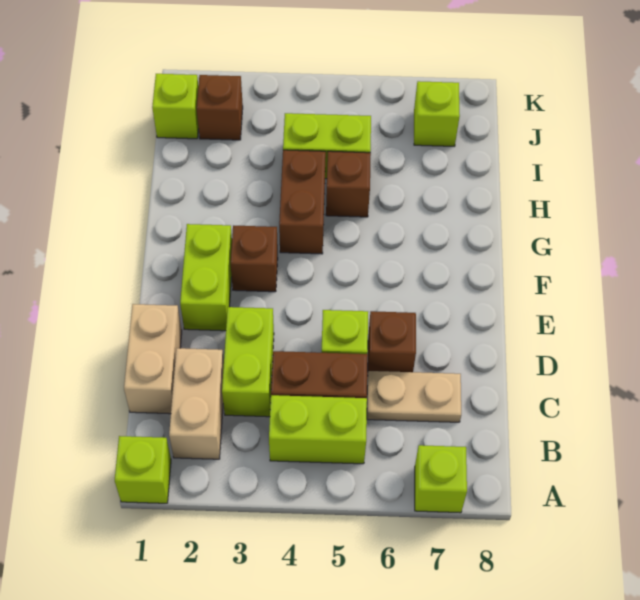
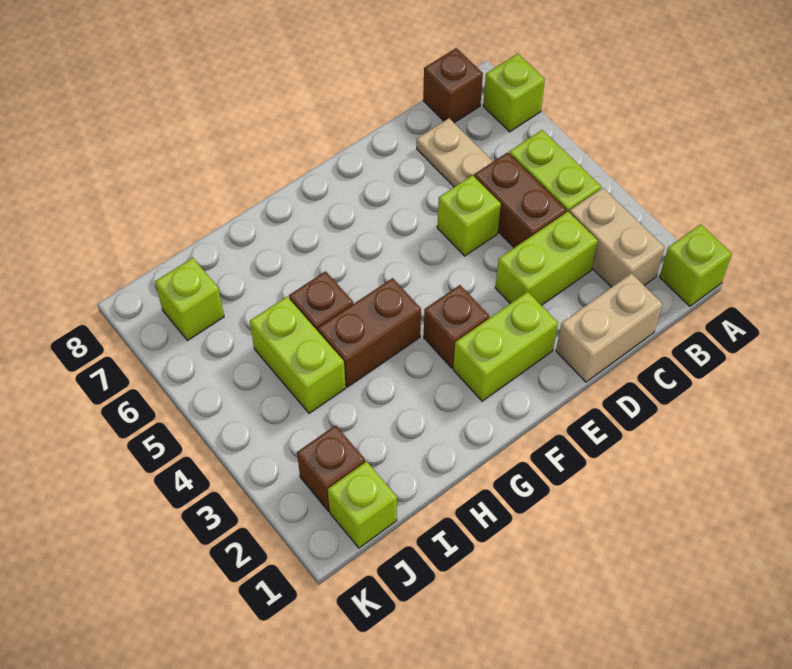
tan 1x2 brick [169,348,224,459] -> tan 1x2 brick turned to [569,188,665,287]
brown 1x1 brick [368,311,416,372] -> brown 1x1 brick moved to [423,48,483,123]

